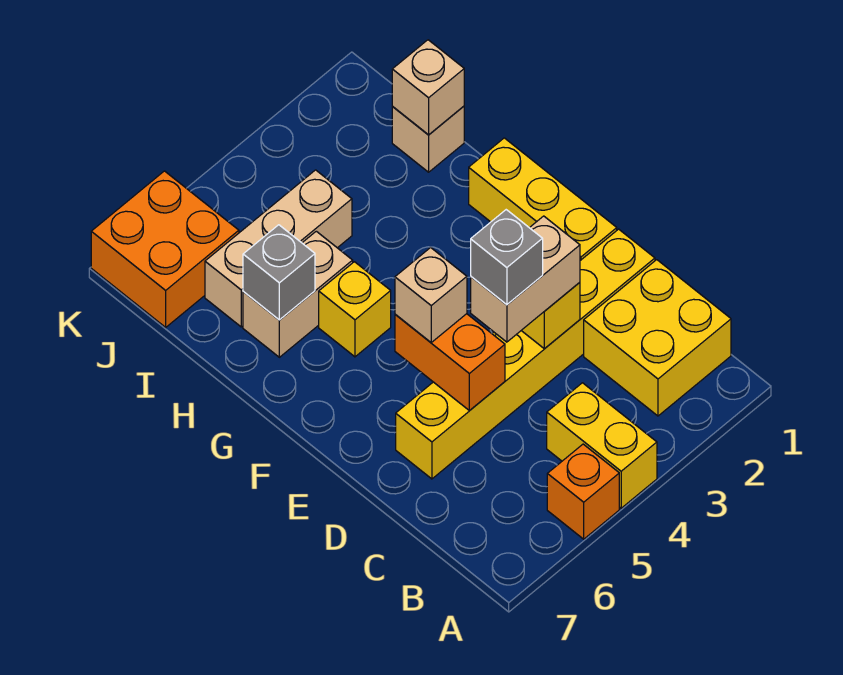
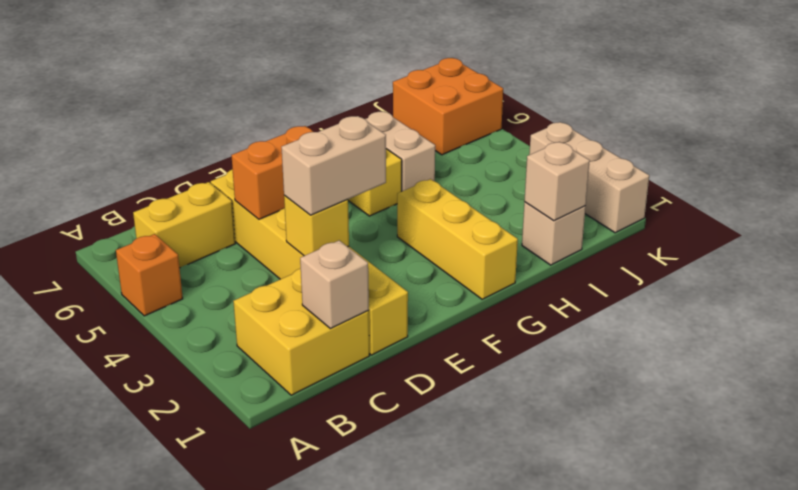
yellow 1x2 brick [547,383,657,508] -> yellow 1x2 brick moved to [133,182,235,268]
tan 1x2 brick [471,216,580,342] -> tan 1x2 brick turned to [281,116,386,215]
grey 1x1 brick [471,210,543,305] -> none
yellow 1x3 brick [469,138,617,261] -> yellow 1x3 brick turned to [397,179,518,299]
tan 1x1 brick [395,248,467,342] -> tan 1x1 brick moved to [300,240,369,329]
grey 1x1 brick [243,225,315,320] -> none
tan 1x3 brick [205,170,352,327] -> tan 1x3 brick moved to [529,122,649,233]

